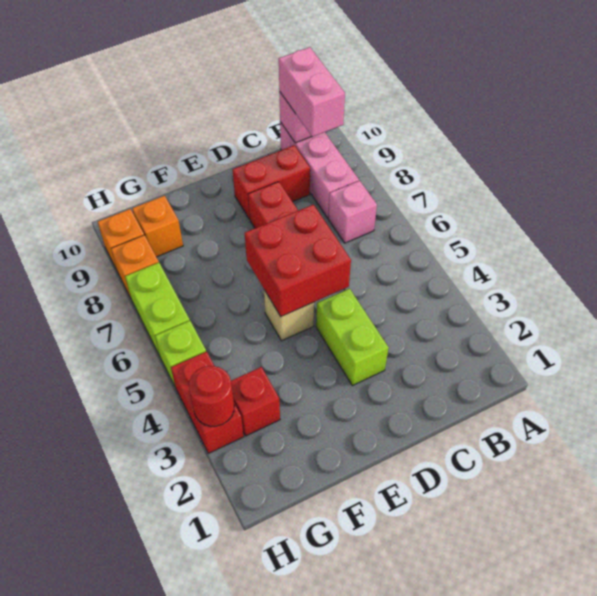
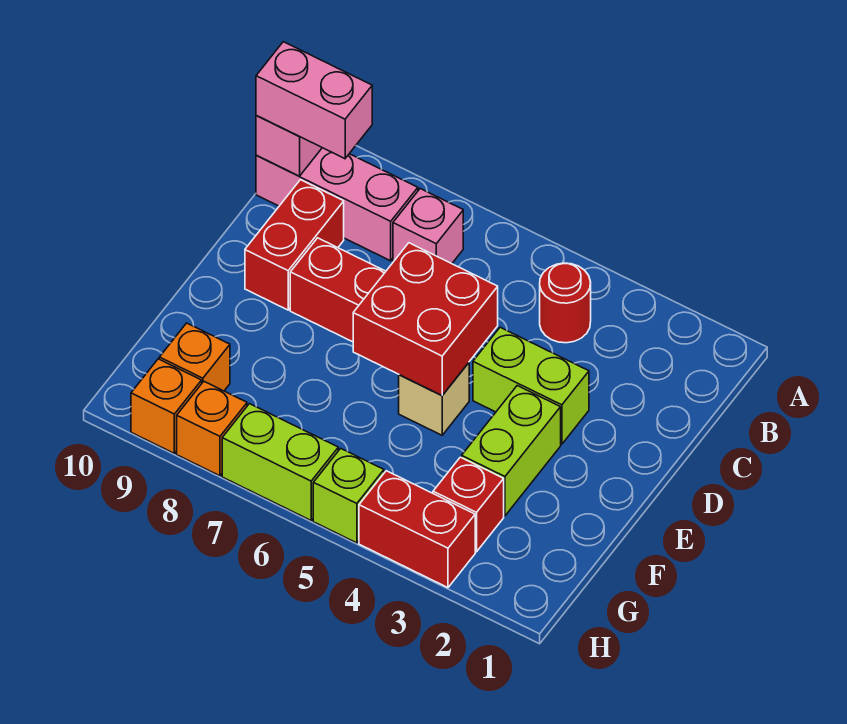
none -> lime 1x2 brick [462,386,561,516]
red 1x1 round brick [189,366,234,426] -> red 1x1 round brick moved to [540,263,591,343]

